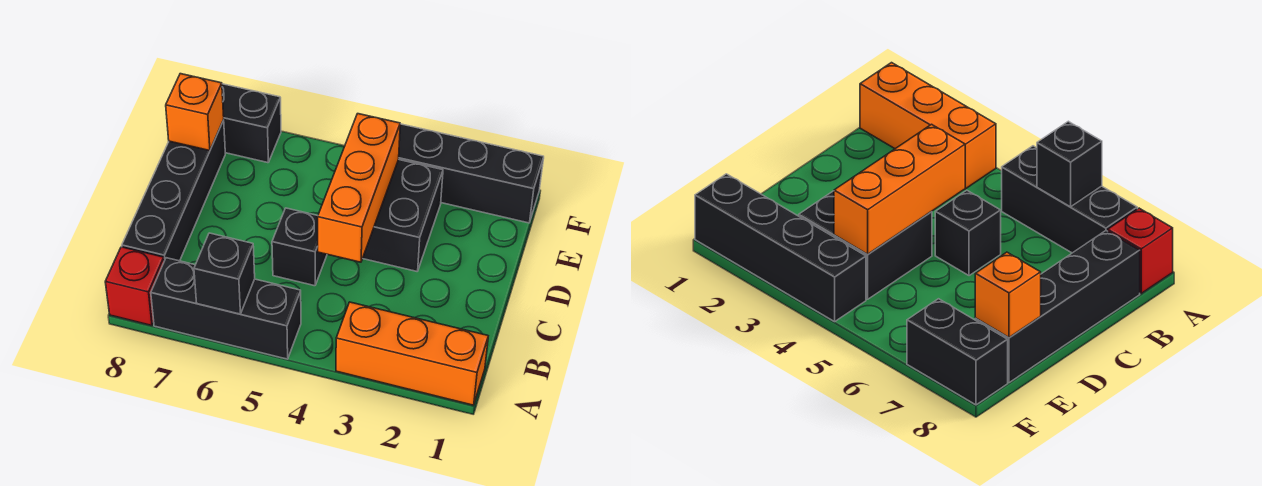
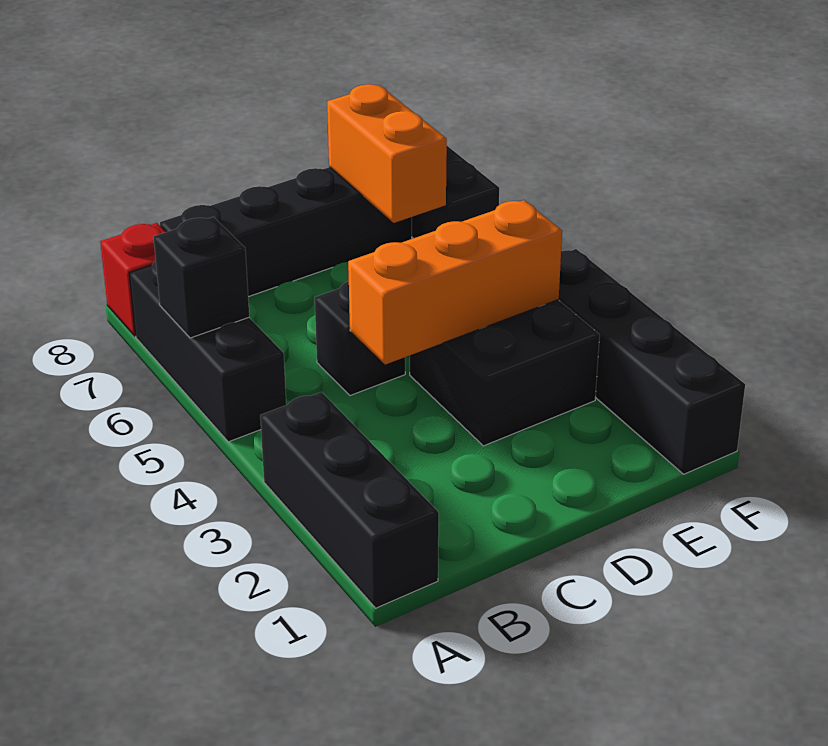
orange 1x3 brick [336,302,488,405] -> black 1x3 brick [260,392,439,608]
orange 1x1 brick [166,74,224,151] -> orange 1x2 brick [327,84,447,223]

